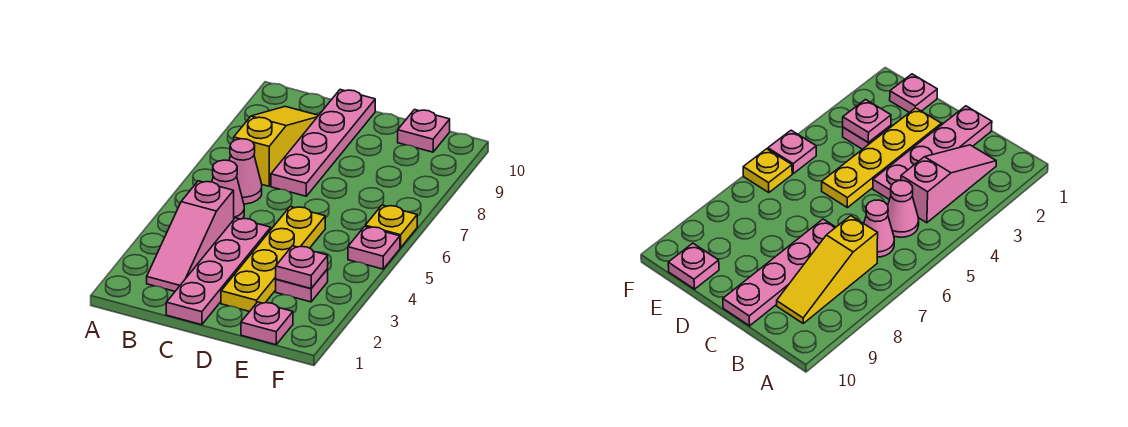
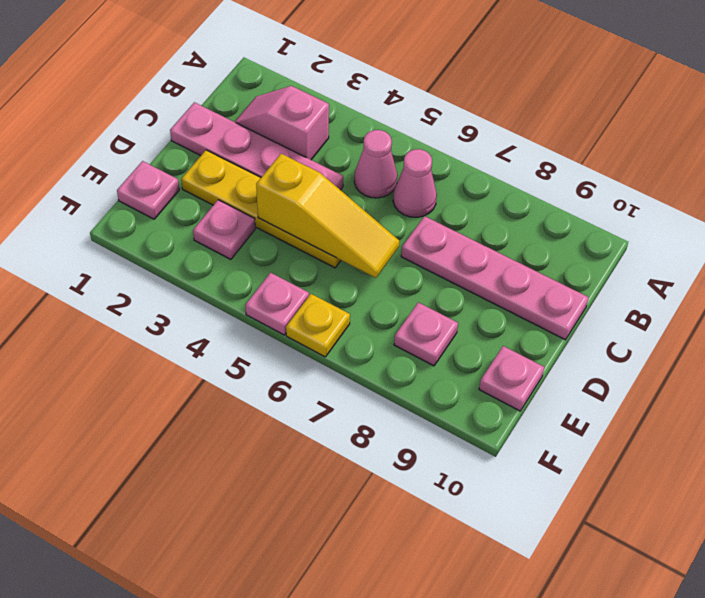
pink 1x3 slope [147,181,234,291] -> pink 1x2 slope [235,86,329,160]
yellow 1x3 slope [234,106,319,186] -> yellow 1x3 slope moved to [256,154,399,278]
pink 1x1 plate [276,246,328,289] -> pink 1x1 plate moved to [394,302,458,366]

